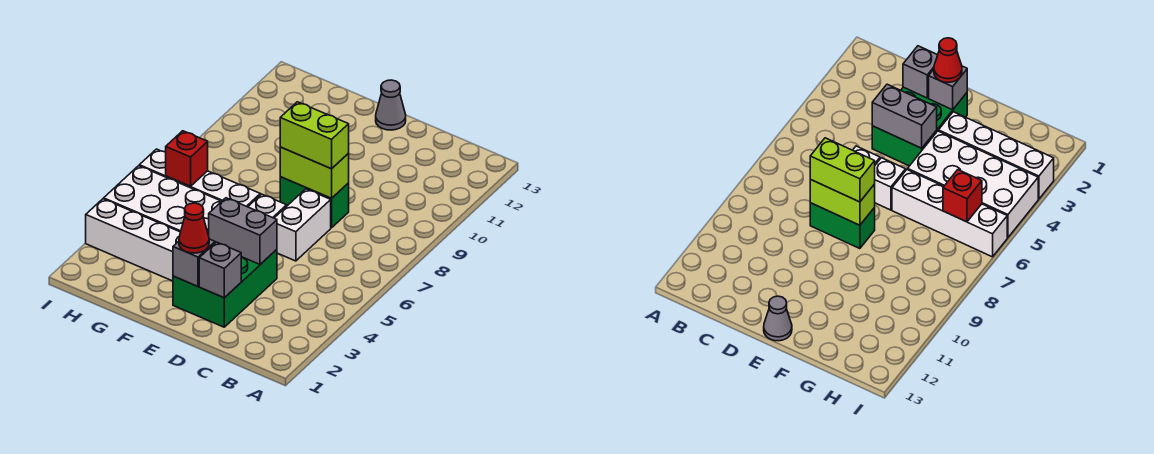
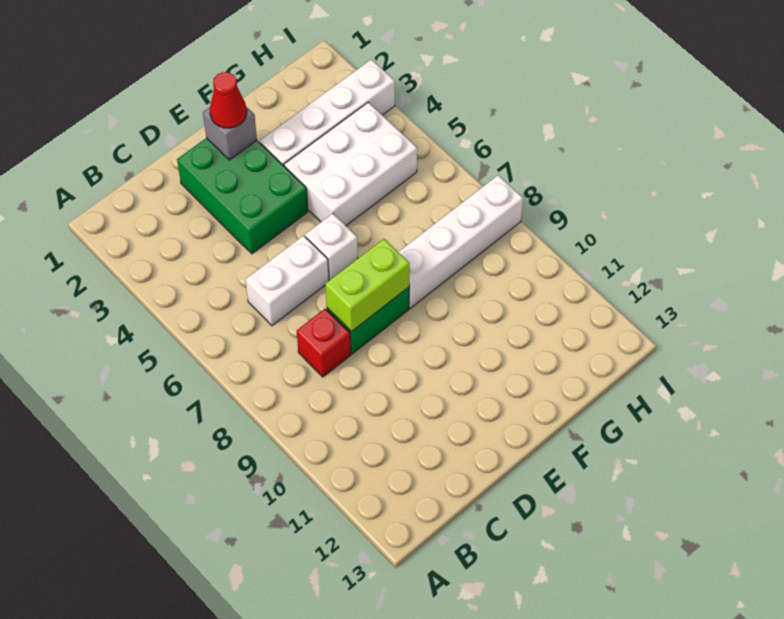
grey 1x1 brick [199,242,241,298] -> none
grey 1x2 brick [209,198,277,264] -> none
white 1x2 brick [275,189,331,261] -> white 1x2 brick turned to [246,236,329,326]
lime 1x2 brick [280,102,349,169] -> none
grey 1x1 cone [376,80,406,130] -> none
white 2x4 brick [104,166,221,236] -> white 2x3 brick [284,102,417,226]
white 1x4 brick [139,149,260,207] -> white 1x4 brick moved to [399,175,523,308]
red 1x1 brick [166,131,208,186] -> red 1x1 brick moved to [297,309,351,377]

